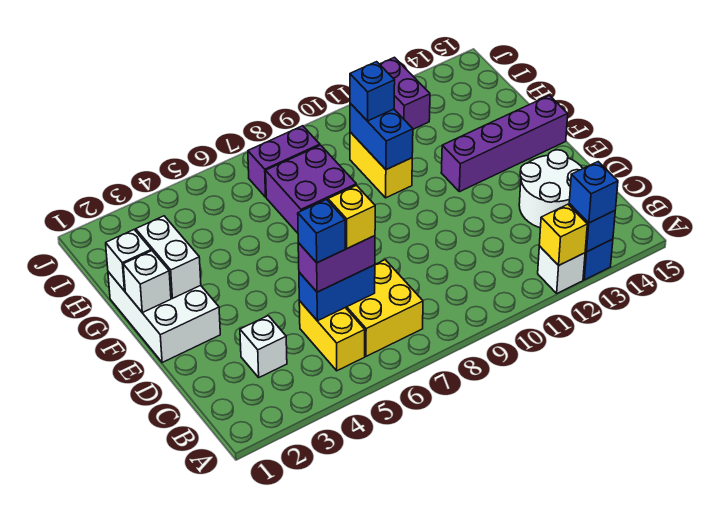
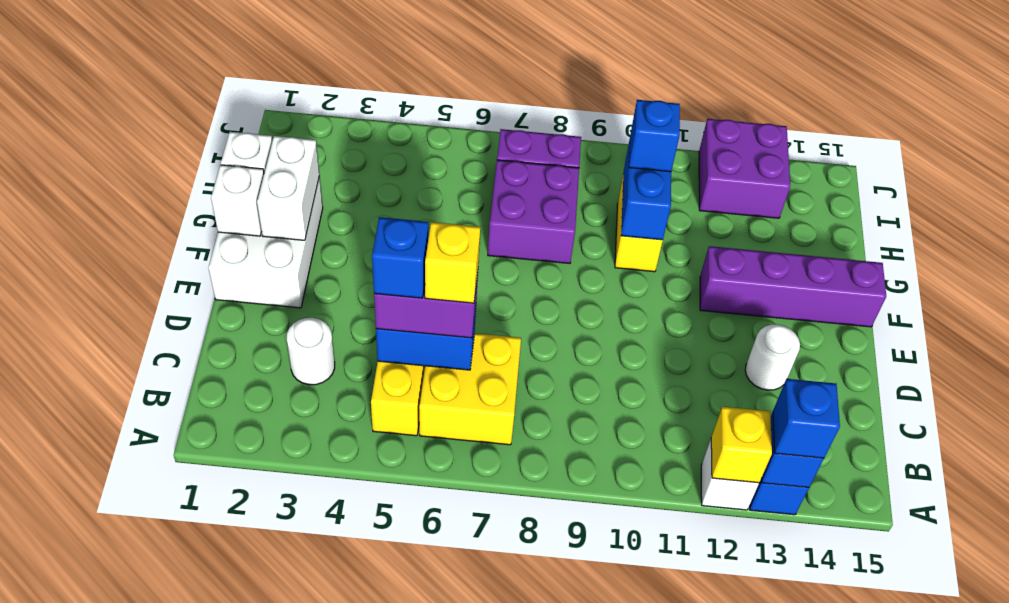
white 1x1 brick [240,316,287,377] -> white 1x1 round brick [287,318,335,385]
white 2x2 round brick [519,150,583,228] -> white 1x1 round brick [745,324,800,390]
purple 1x2 brick [380,57,430,129] -> purple 2x2 brick [699,119,790,218]

